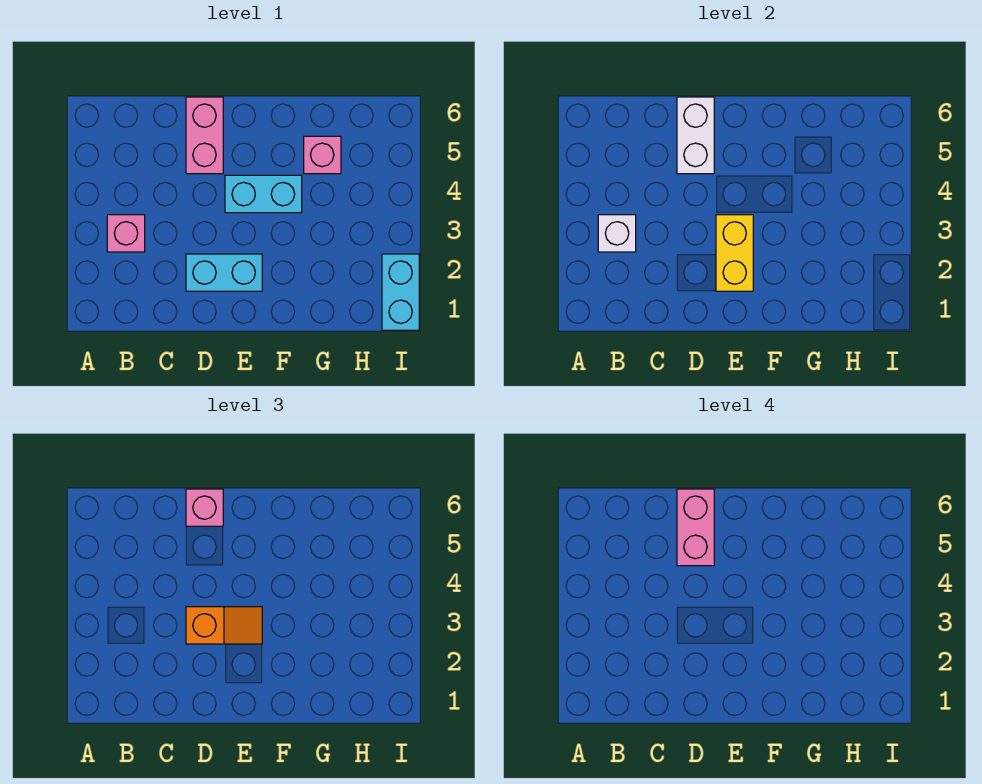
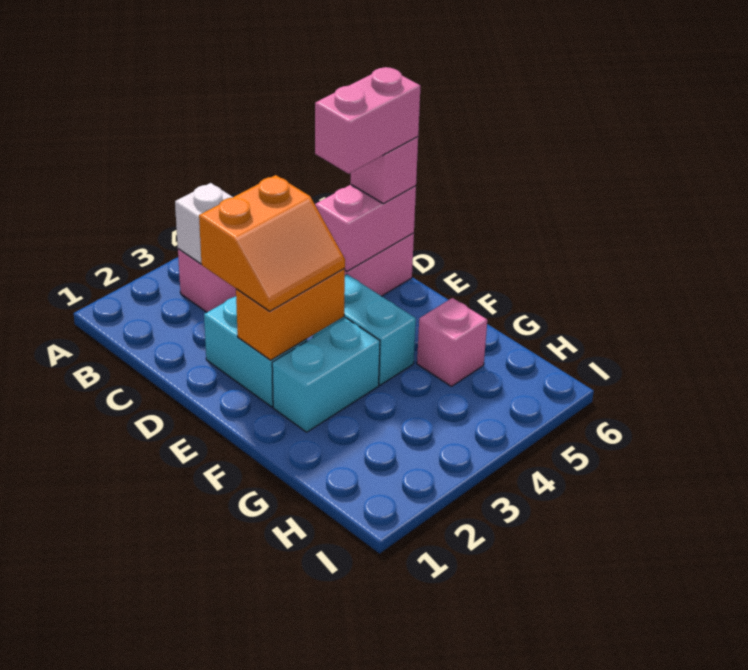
orange 1x2 slope [186,607,262,644] -> orange 2x2 slope [199,175,345,311]
white 1x2 brick [677,97,714,174] -> pink 1x2 brick [315,184,416,271]
yellow 1x2 brick [716,215,753,291] -> orange 1x2 brick [236,268,345,360]
cyan 1x2 brick [382,254,419,330] -> cyan 1x2 brick moved to [272,318,380,432]

